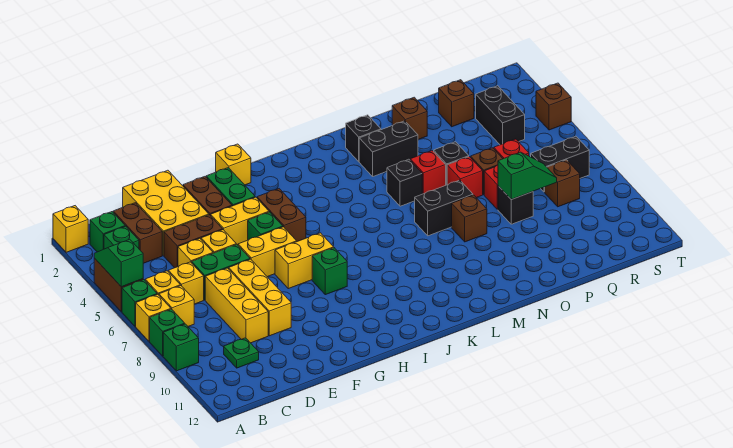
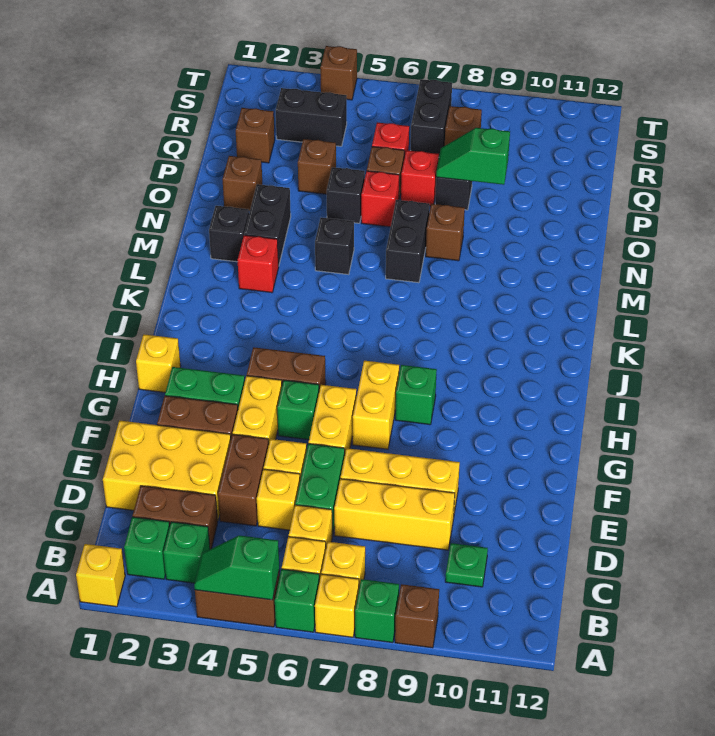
green 1x1 brick [163,324,199,371] -> brown 1x1 brick [395,584,439,648]
red 1x1 brick [410,151,446,194] -> red 1x1 brick moved to [238,235,279,293]
none -> brown 1x1 brick [298,139,336,194]
green 1x2 slope [498,152,557,199] -> green 1x2 slope turned to [436,128,510,185]

